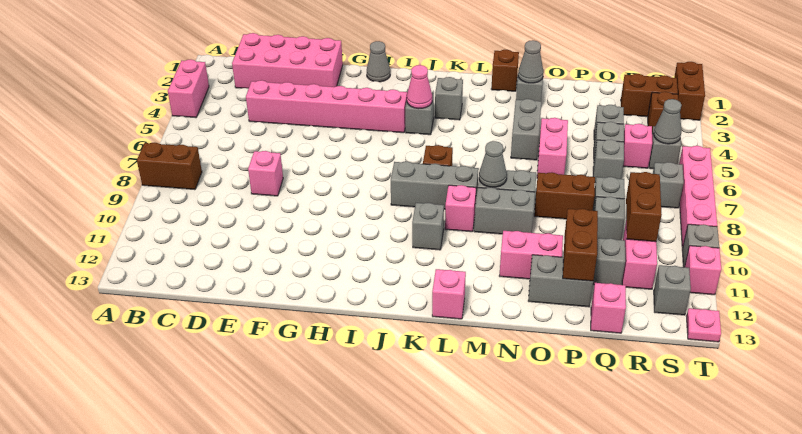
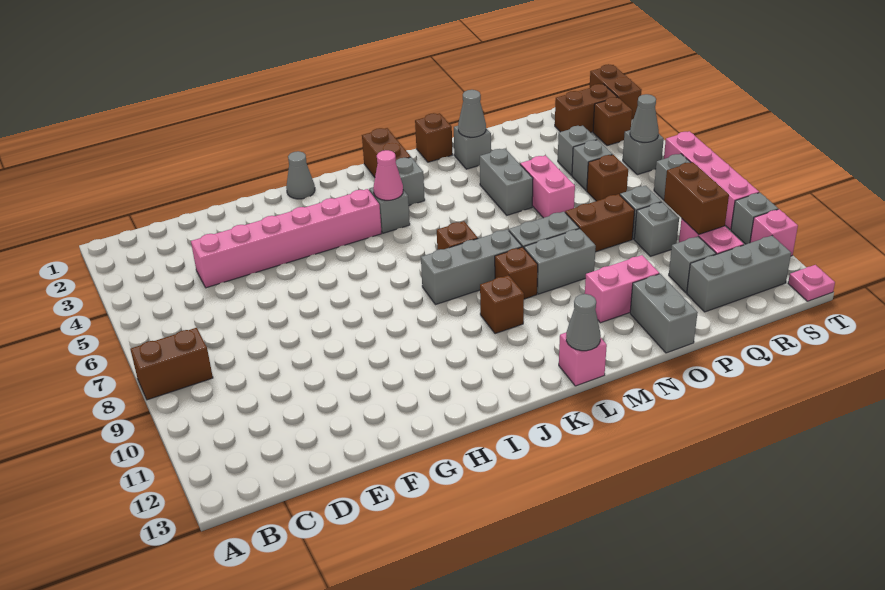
pink 1x2 brick [168,60,209,118] -> none
pink 2x4 brick [232,33,343,89] -> none
pink 1x1 brick [248,151,283,196] -> none
grey 1x1 brick [412,203,444,250] -> brown 1x1 brick [480,275,524,334]
pink 1x1 brick [445,185,476,232] -> brown 1x1 brick [495,247,538,299]
grey 1x1 cone [479,141,507,187] -> grey 1x1 cone moved to [566,294,601,351]
grey 1x2 brick [528,255,593,307] -> grey 1x2 brick turned to [630,274,698,353]
brown 1x2 brick [563,209,598,281] -> brown 1x2 brick moved to [362,128,411,177]
grey 1x1 brick [593,140,624,183] -> brown 1x1 brick [587,155,628,201]
pink 1x1 brick [591,283,626,333] -> none
pink 1x1 brick [623,124,652,168] -> none
grey 1x1 brick [654,265,691,315] -> grey 1x3 brick [687,236,791,312]

